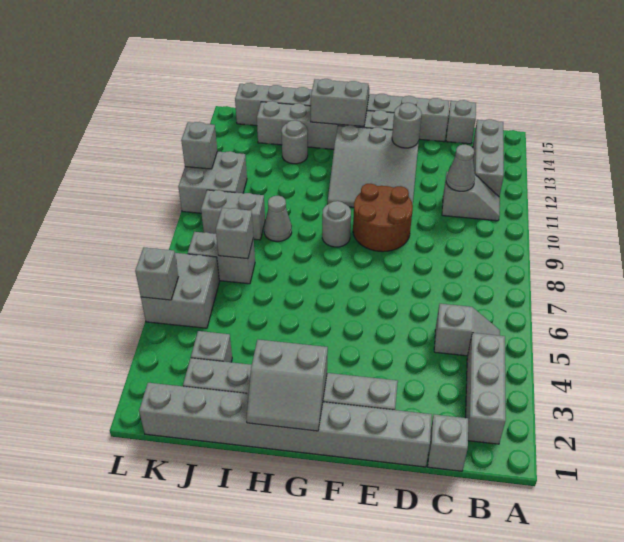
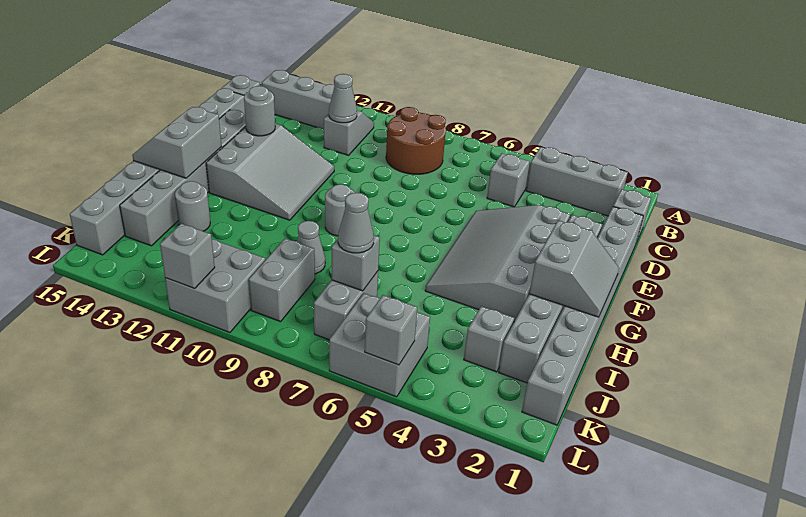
none -> grey 3x4 slope [425,205,570,322]
brown 2x2 round brick [353,184,413,252] -> brown 2x2 round brick moved to [386,107,446,174]
none -> grey 1x1 cone [338,193,374,253]

